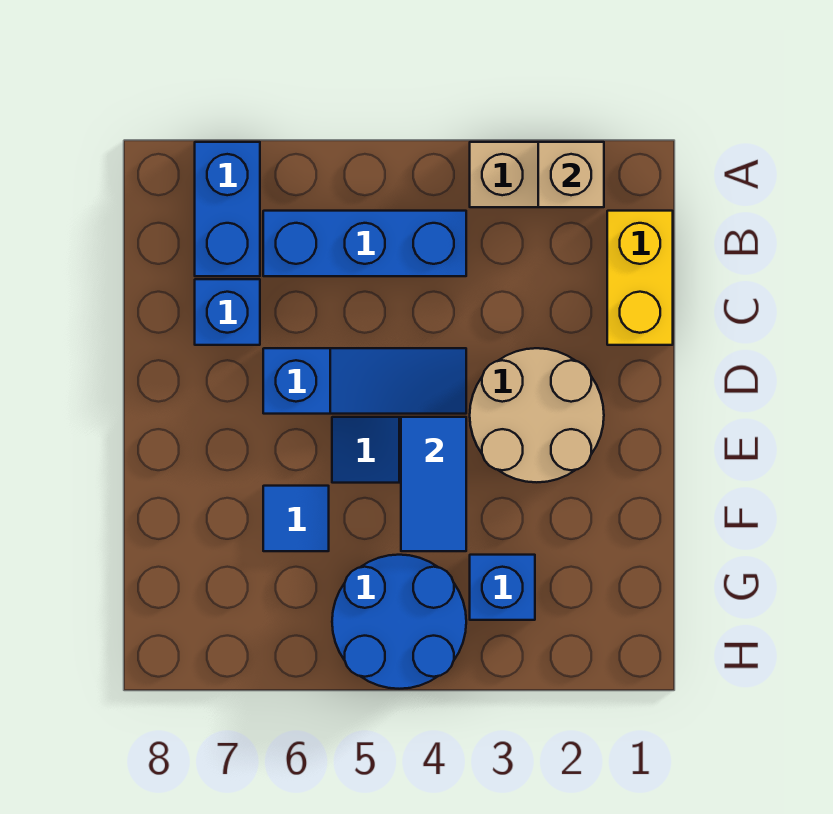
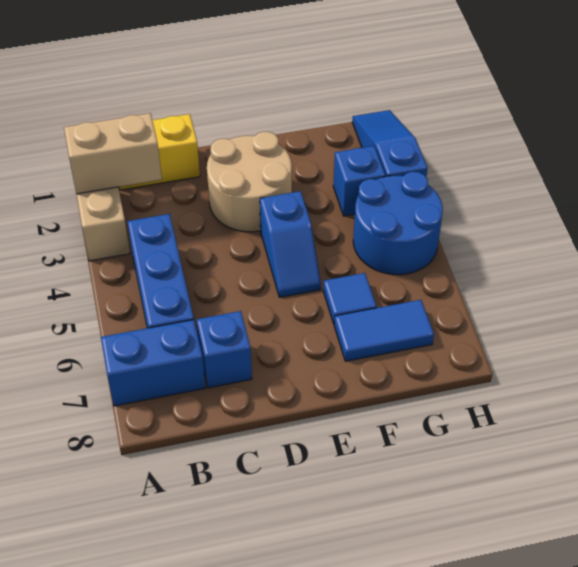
tan 1x1 brick [538,142,604,207] -> tan 1x2 brick [64,113,162,194]
blue 1x3 slope [263,348,466,414] -> blue 1x3 slope moved to [352,110,427,177]
blue 1x2 tile [401,417,466,551] -> blue 1x2 tile moved to [334,300,434,361]

